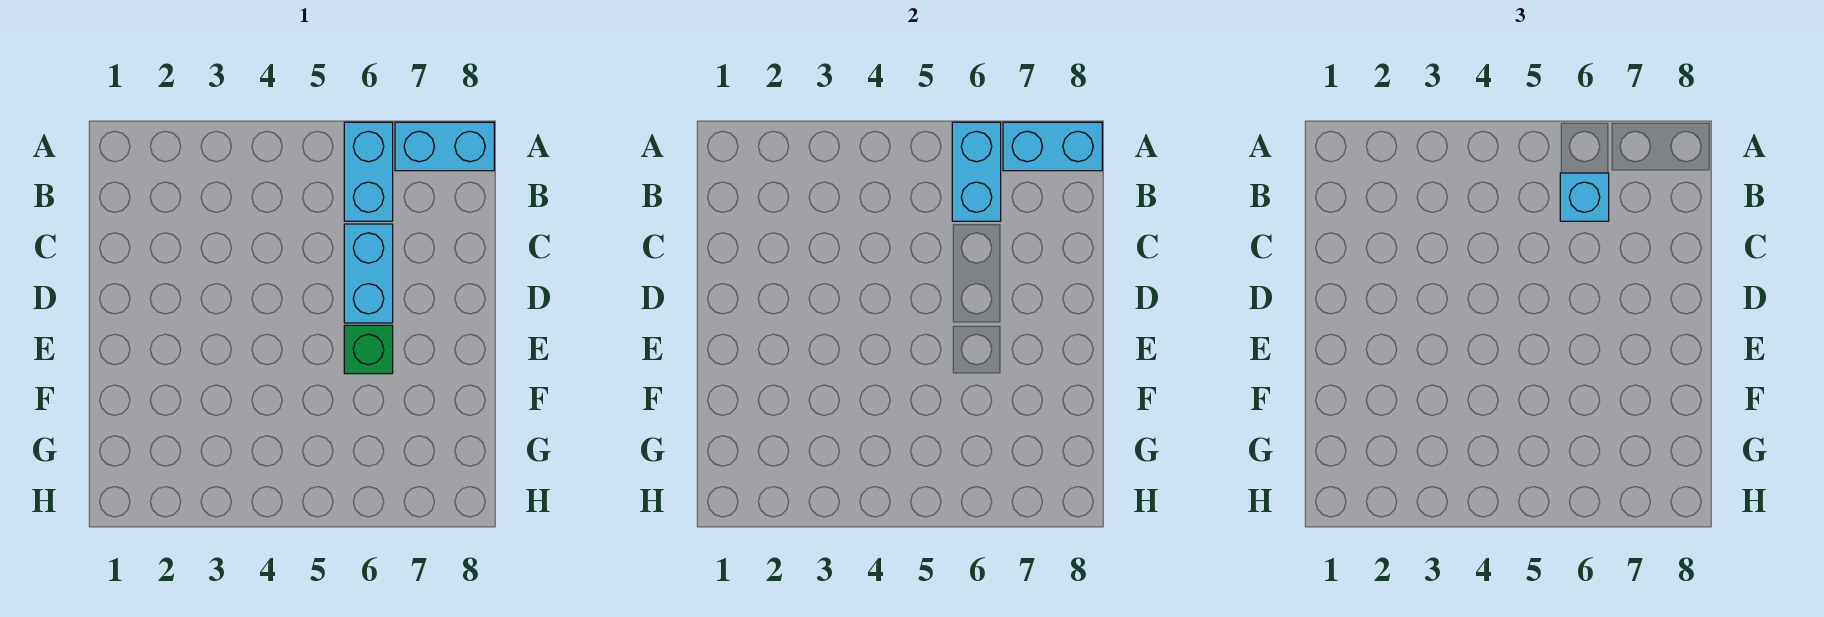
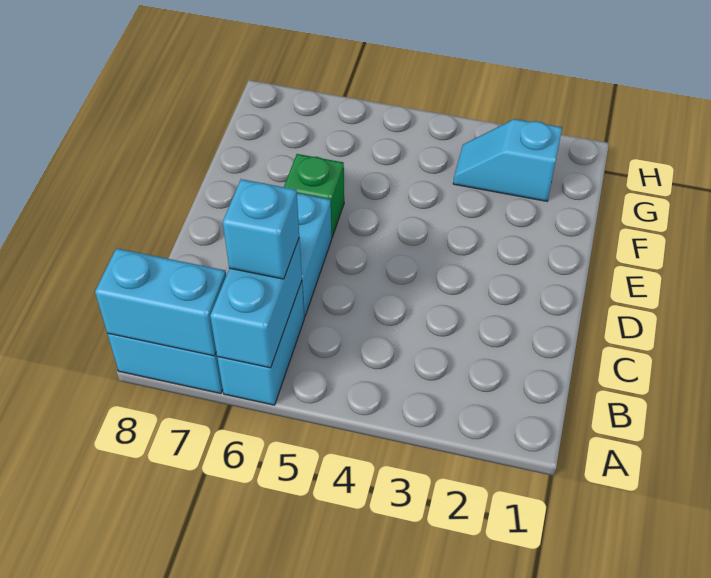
none -> cyan 1x2 slope [453,119,562,201]

